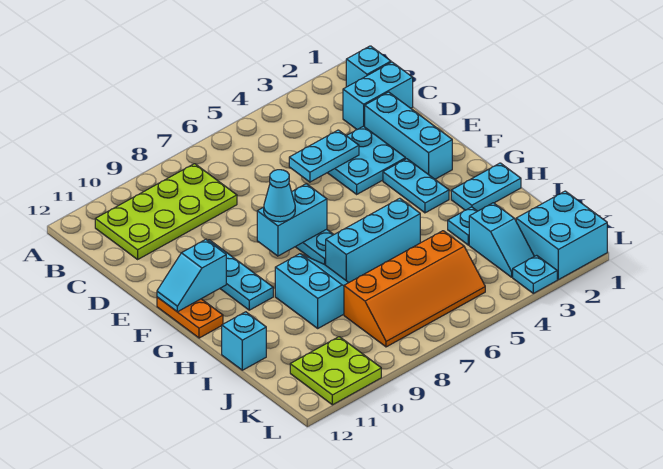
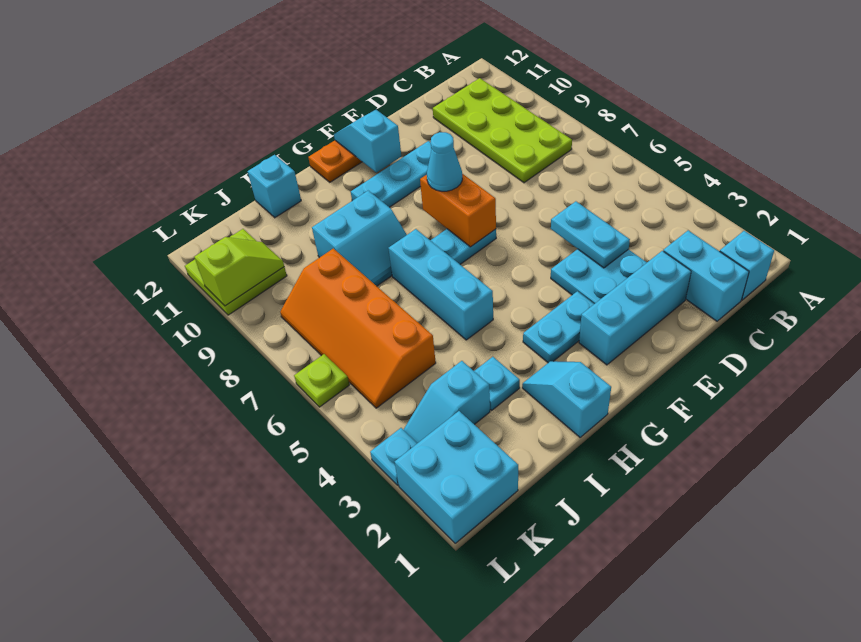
cyan 1x2 brick [257,184,327,256] -> orange 1x2 brick [420,174,496,247]
cyan 1x2 plate [451,163,521,211] -> cyan 1x2 slope [522,361,611,437]
none -> lime 1x2 slope [194,237,284,306]
none -> lime 1x1 plate [294,354,349,407]

